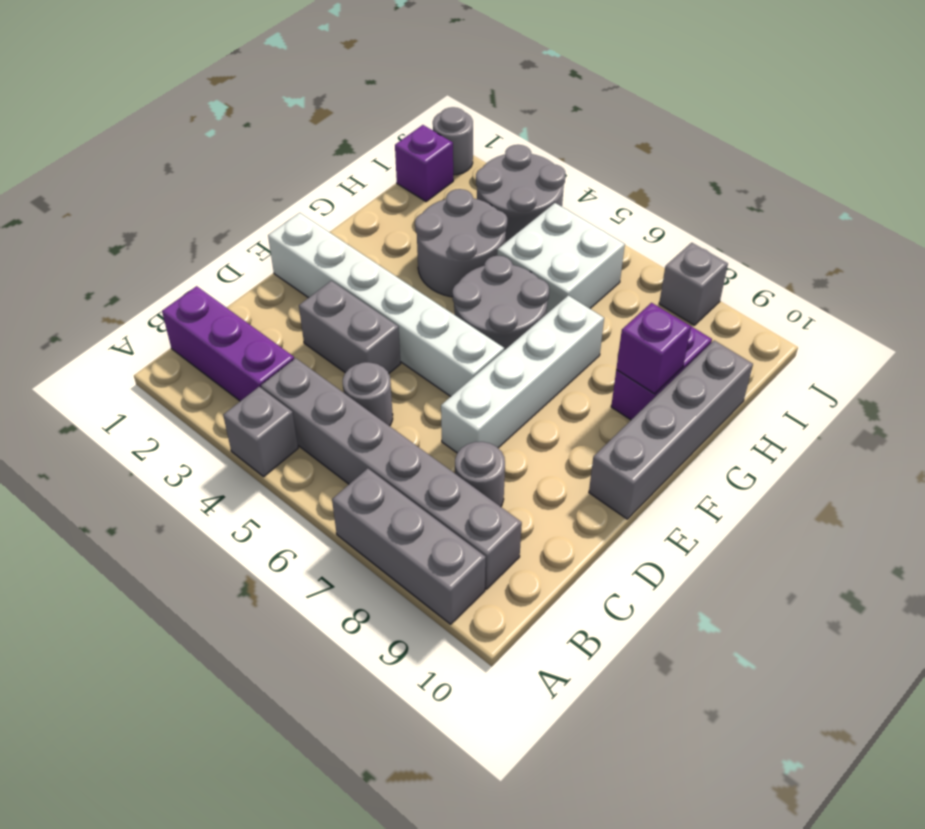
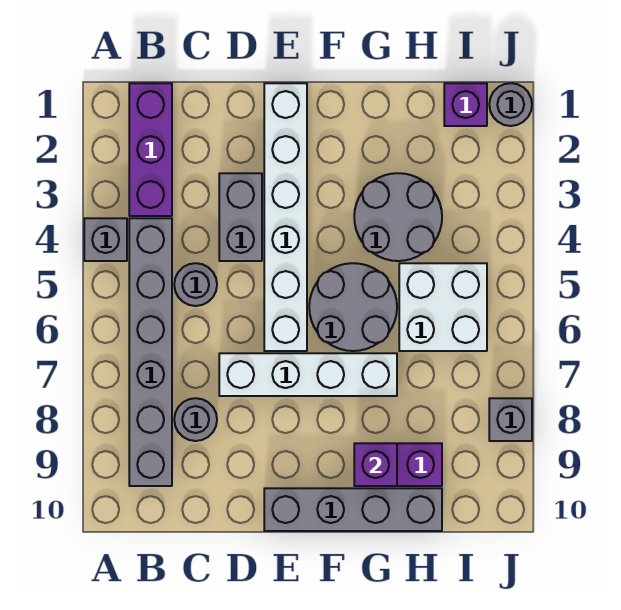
grey 1x3 brick [332,469,486,624] -> none
grey 2x2 round brick [476,145,565,243] -> none

